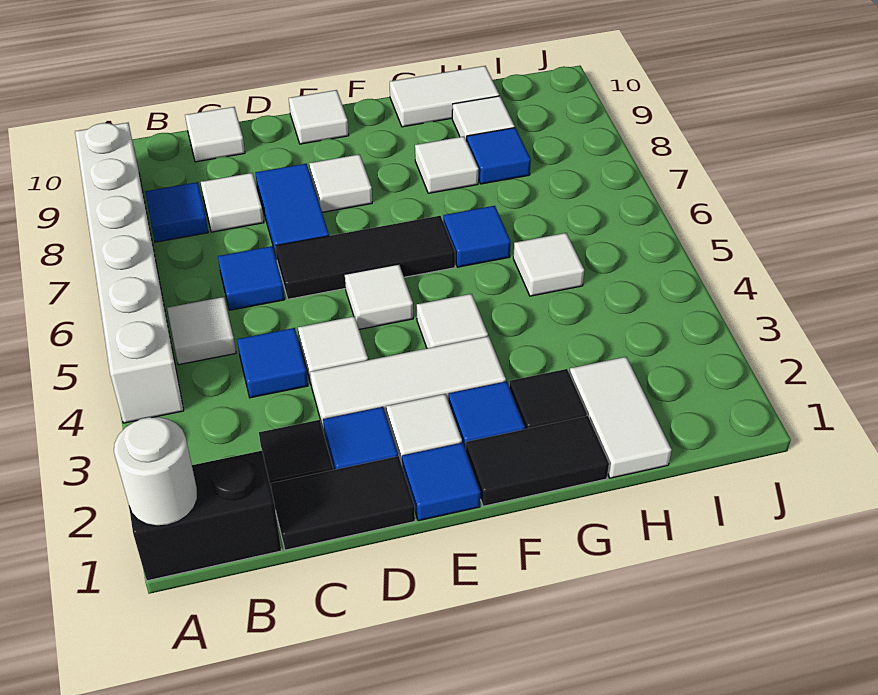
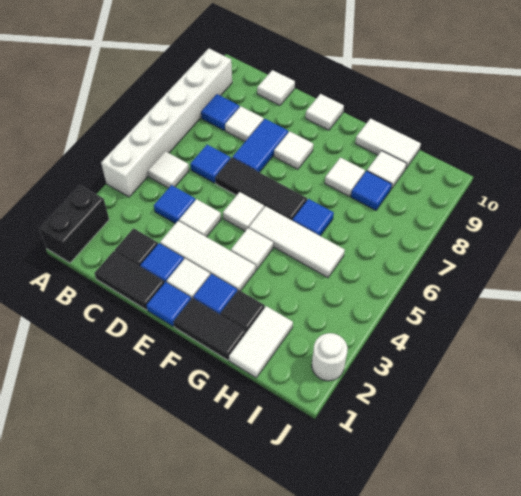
black 1x2 brick [129,451,281,581] -> black 1x2 brick turned to [39,185,109,263]
white 1x1 round brick [114,417,197,526] -> white 1x1 round brick moved to [312,333,348,381]
white 1x1 tile [513,233,584,296] -> white 1x3 tile [249,206,345,278]

